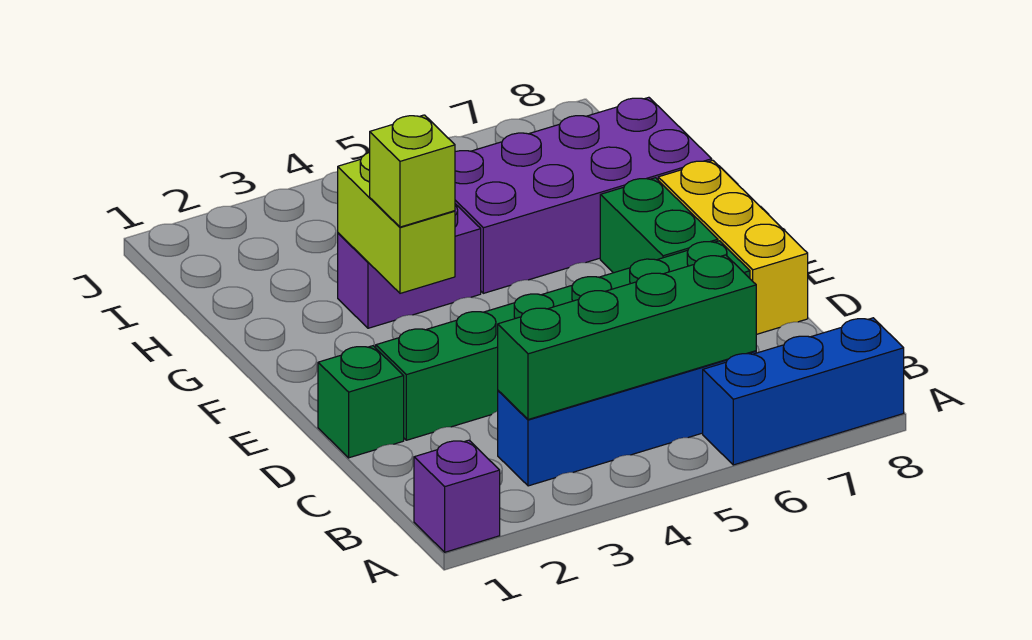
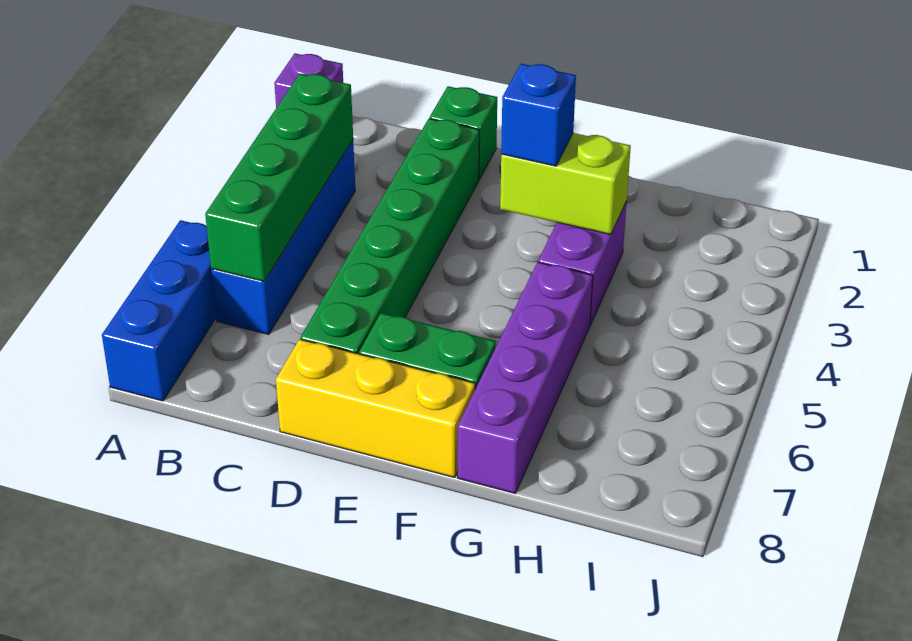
lime 1x1 brick [370,115,455,227] -> blue 1x1 brick [501,64,576,166]
purple 2x4 brick [455,97,712,293] -> purple 1x4 brick [458,262,593,493]

